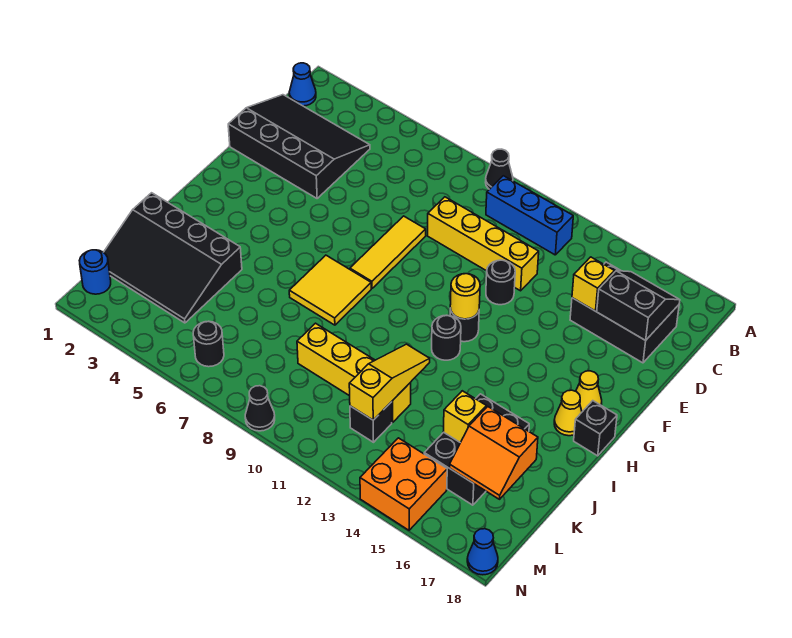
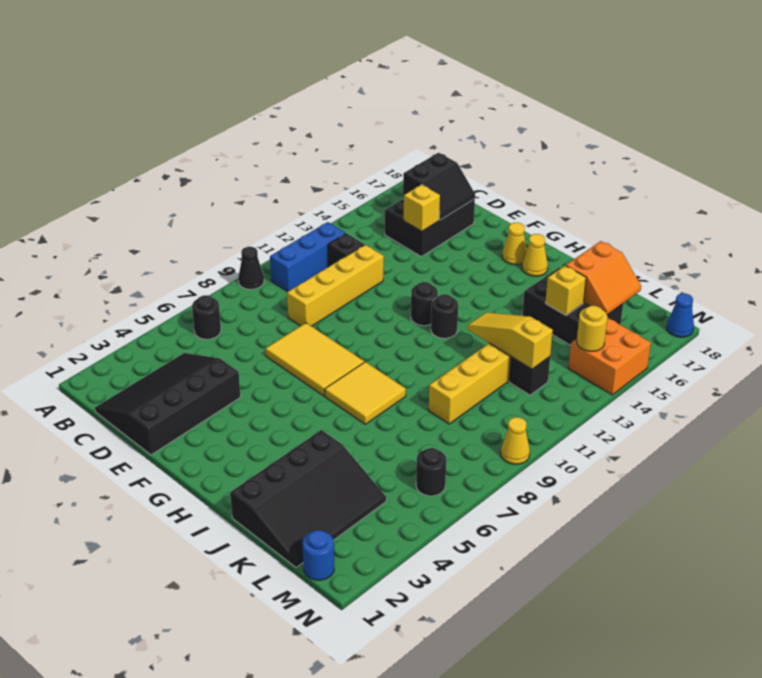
blue 1x1 cone [289,63,316,106] -> none
black 2x2 slope [597,271,680,340] -> black 2x2 slope turned to [403,153,475,220]
yellow 1x3 tile [350,216,426,288] -> yellow 2x3 tile [266,323,364,396]
black 1x1 round brick [486,260,515,305] -> black 1x1 round brick moved to [192,295,221,339]
yellow 1x1 round brick [450,274,480,319] -> yellow 1x1 round brick moved to [577,306,607,351]
black 1x1 brick [574,401,617,456] -> black 1x1 brick moved to [328,233,364,266]
black 1x1 cone [245,386,275,431] -> yellow 1x1 cone [501,417,530,464]

